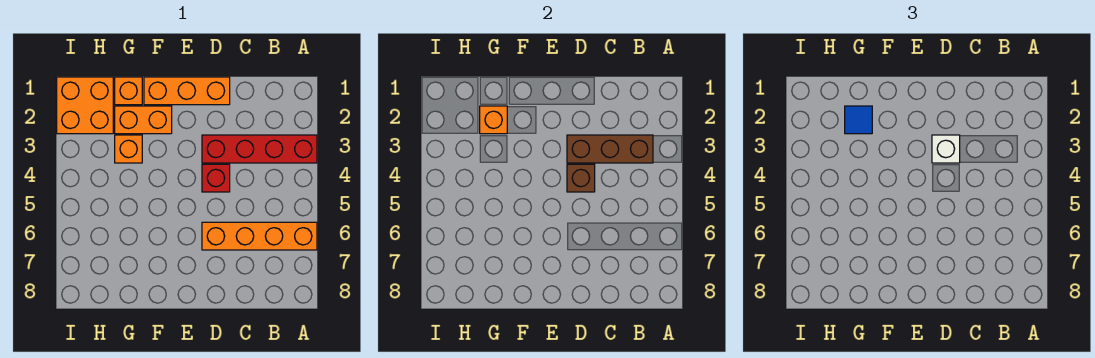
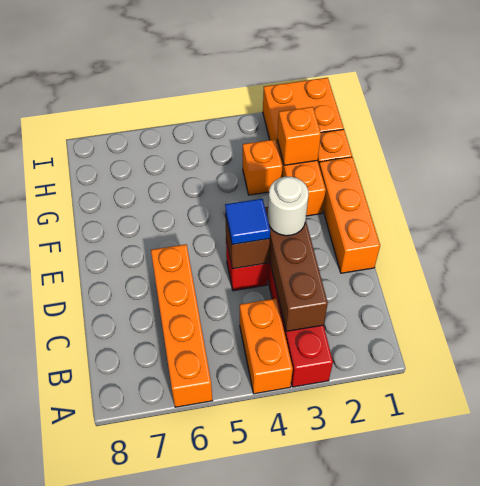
none -> orange 1x2 brick [240,299,293,394]
white 1x1 brick [932,135,960,163] -> white 1x1 round brick [268,177,309,236]
blue 1x1 tile [845,106,872,134] -> blue 1x1 tile moved to [225,199,270,245]

